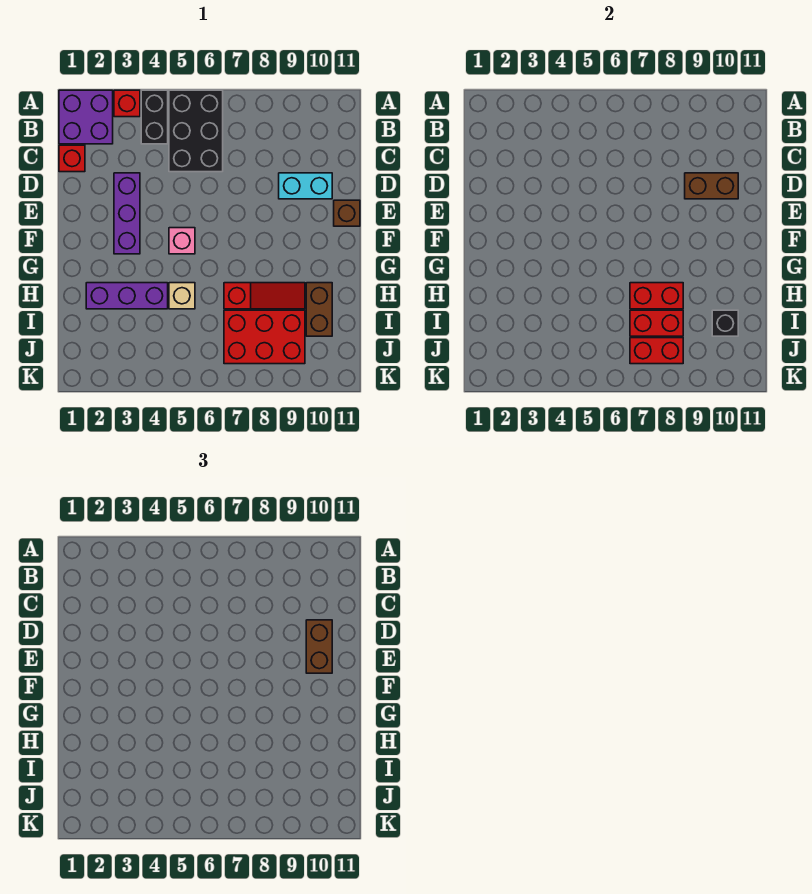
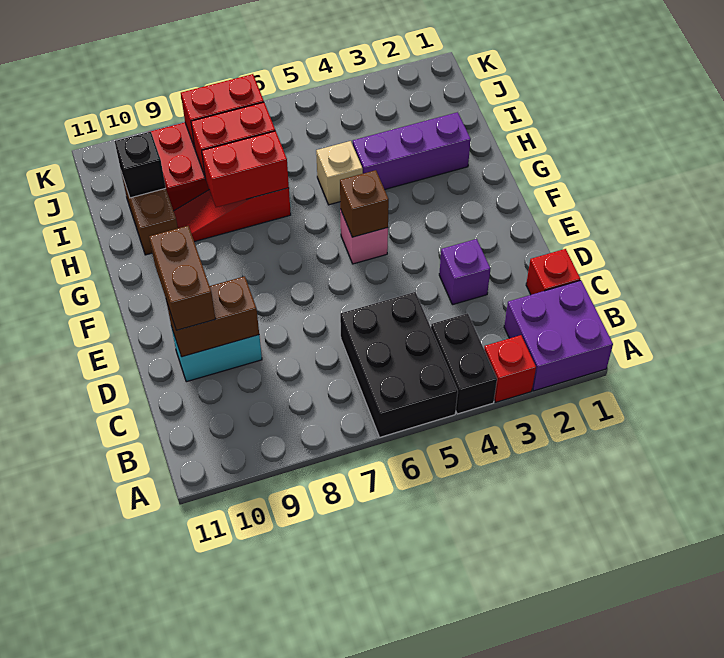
purple 1x3 brick [114,173,140,254] -> purple 1x1 brick [439,239,490,305]
brown 1x1 brick [334,200,360,226] -> brown 1x1 brick moved to [340,170,389,237]

